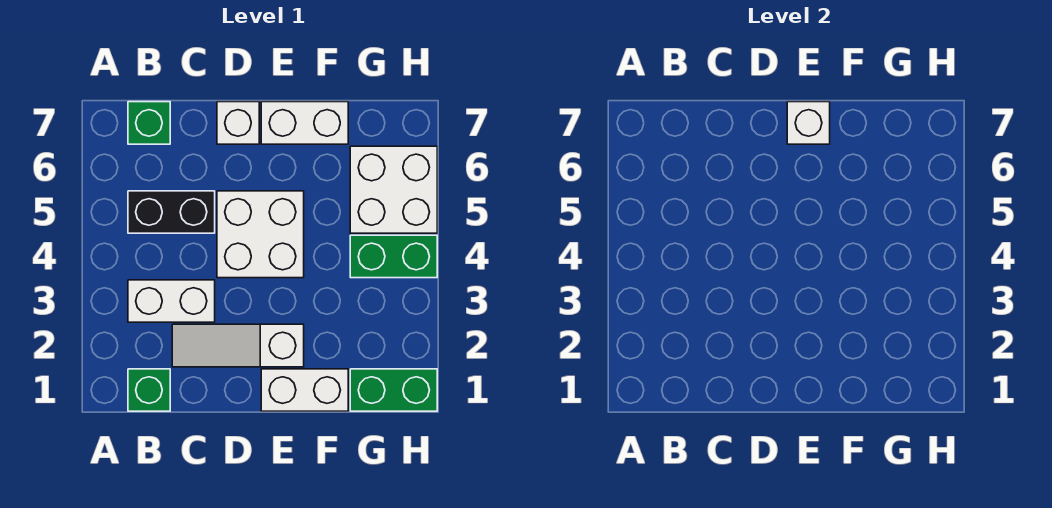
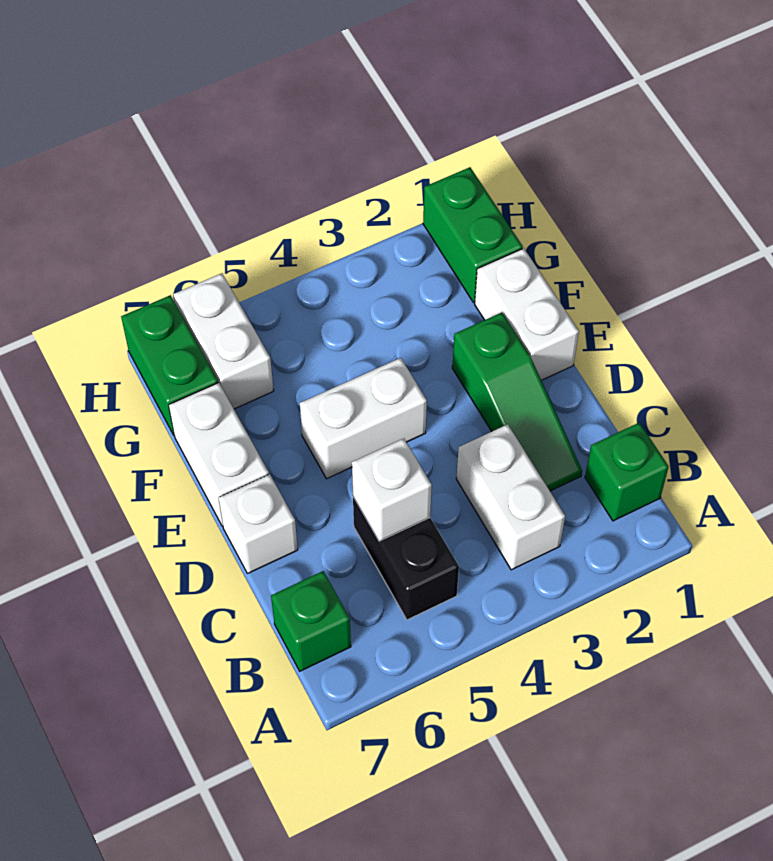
white 1x3 slope [172,324,304,367] -> green 1x3 slope [452,313,582,491]
white 2x2 brick [217,191,304,278] -> white 1x2 brick [300,358,427,479]
white 1x1 brick [787,102,830,144] -> white 1x1 brick moved to [352,438,432,541]
green 1x2 brick [350,235,437,278] -> green 1x2 brick moved to [121,295,218,435]
white 2x2 brick [350,146,437,233] -> white 1x2 brick [173,273,274,409]

